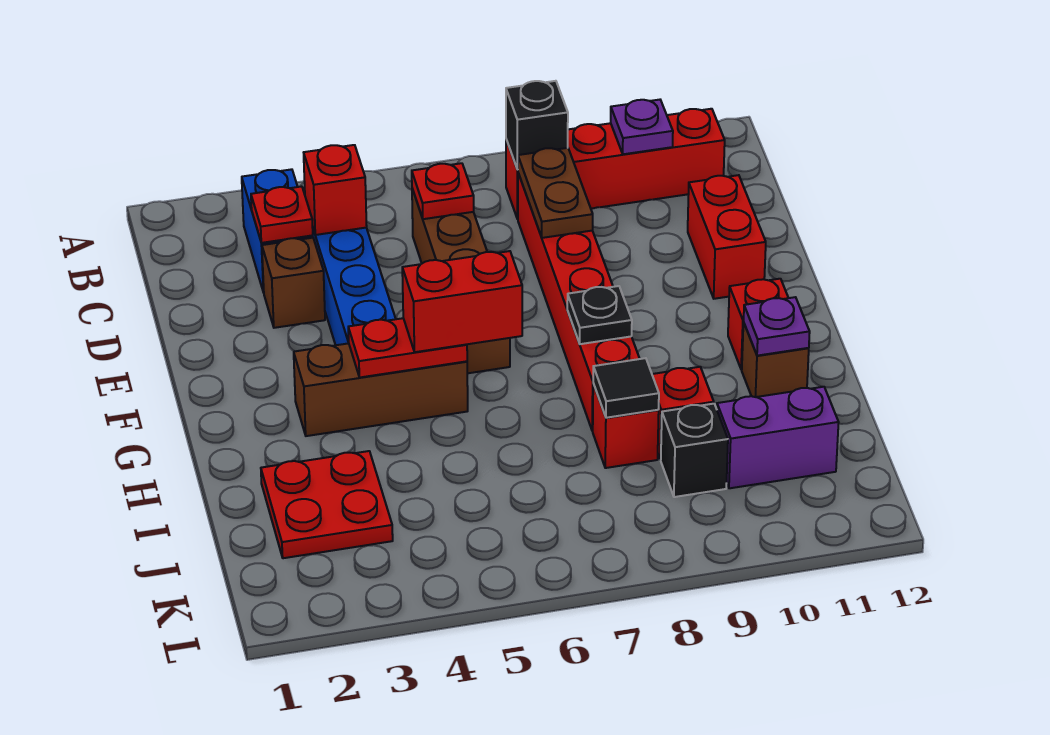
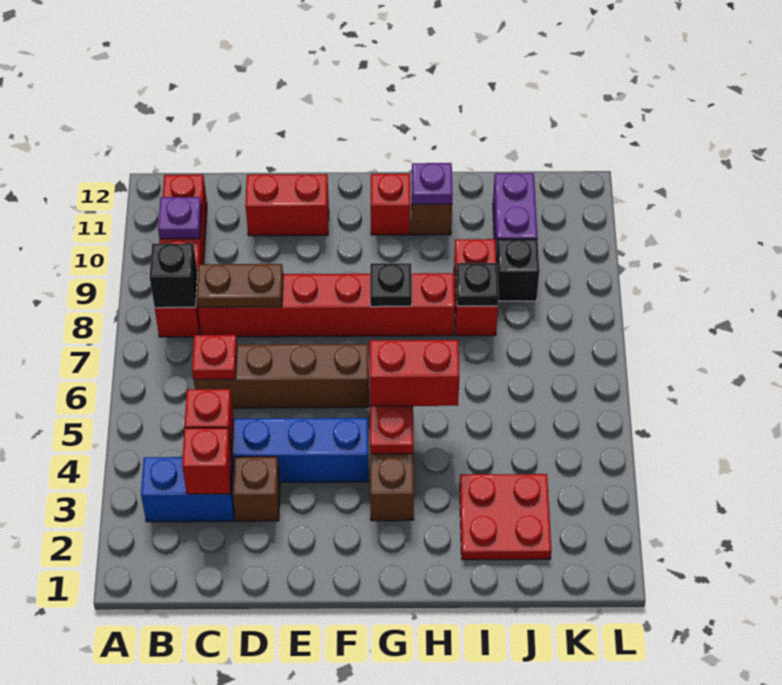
red 1x1 plate [251,186,313,243] -> red 1x1 brick [182,428,232,494]
red 1x2 brick [402,251,522,352] -> red 1x2 brick turned to [370,340,459,406]
black 1x1 tile [593,358,659,418] -> black 1x1 plate [456,263,499,306]

